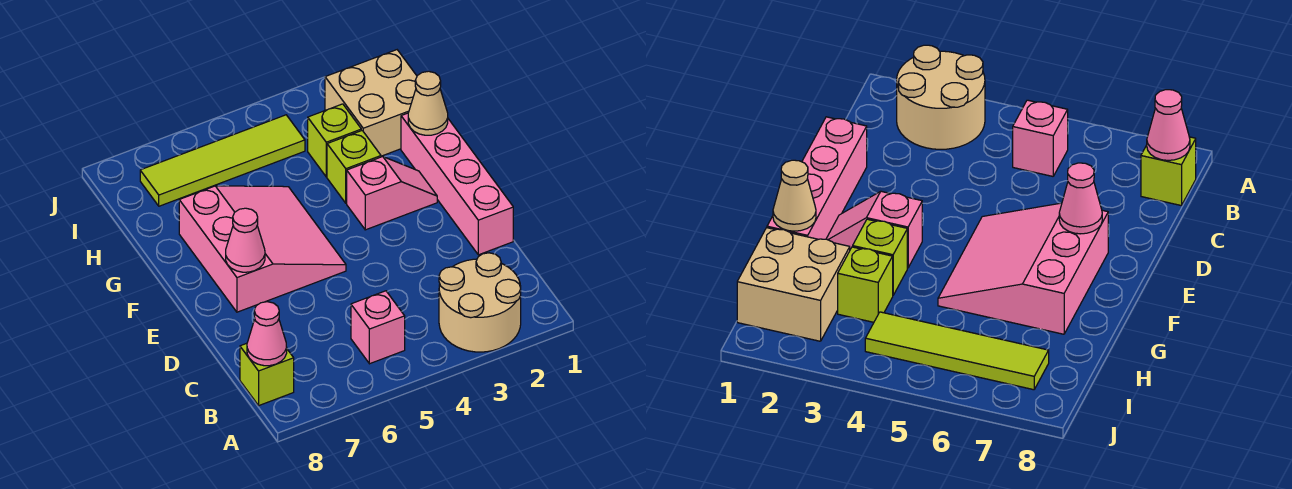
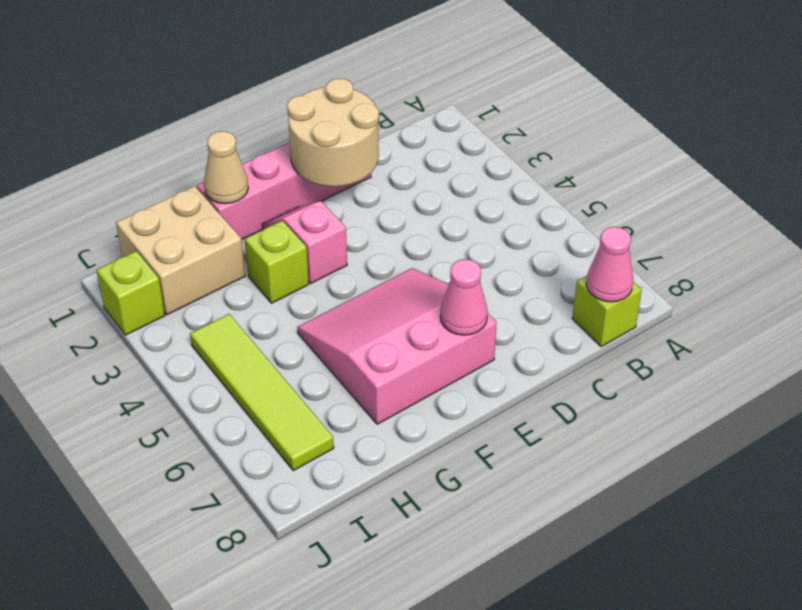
tan 2x2 round brick [439,253,521,352] -> tan 2x2 round brick moved to [287,79,379,187]
pink 1x1 brick [351,291,405,364] -> none
lime 1x1 brick [308,104,361,177] -> lime 1x1 brick moved to [96,251,165,335]

